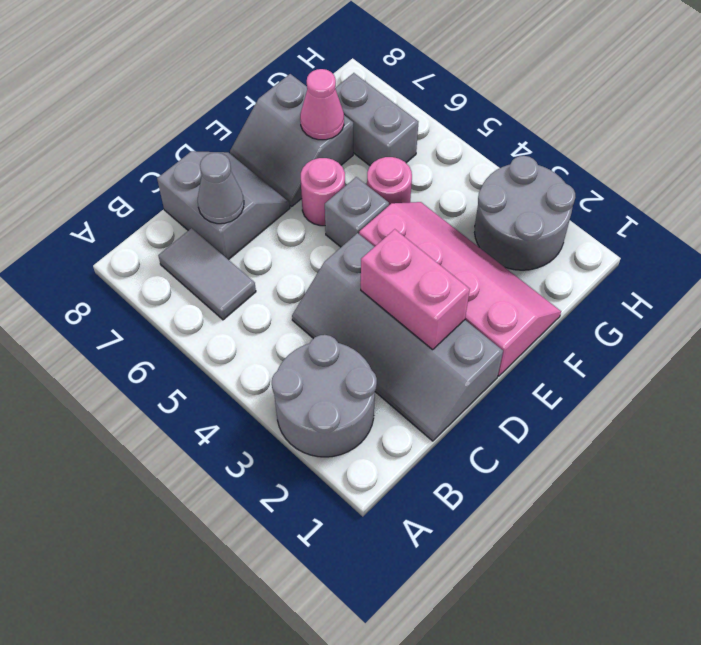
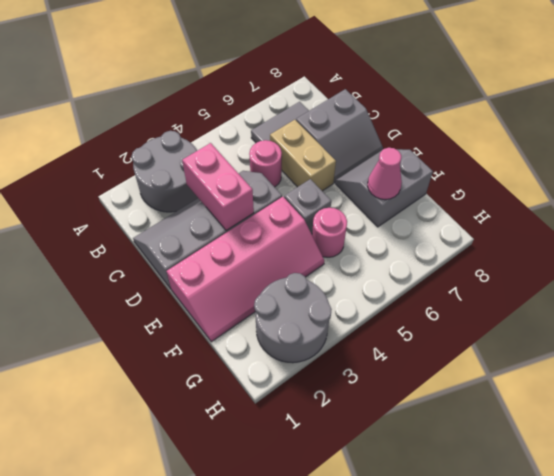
none -> tan 1x2 brick [270,120,336,191]
grey 1x1 cone [198,153,244,224] -> none
pink 1x2 brick [361,229,470,350] -> pink 1x2 brick turned to [182,143,254,231]
pink 1x1 round brick [301,158,345,226] -> pink 1x1 round brick moved to [249,140,282,187]
grey 1x2 brick [335,73,418,166] -> none

